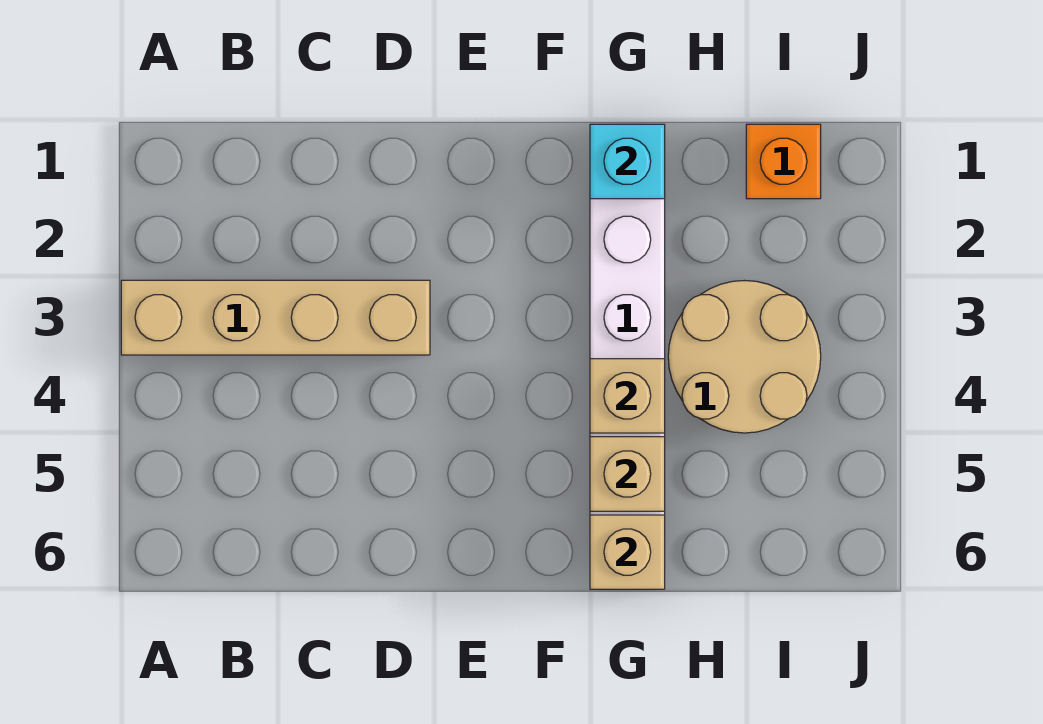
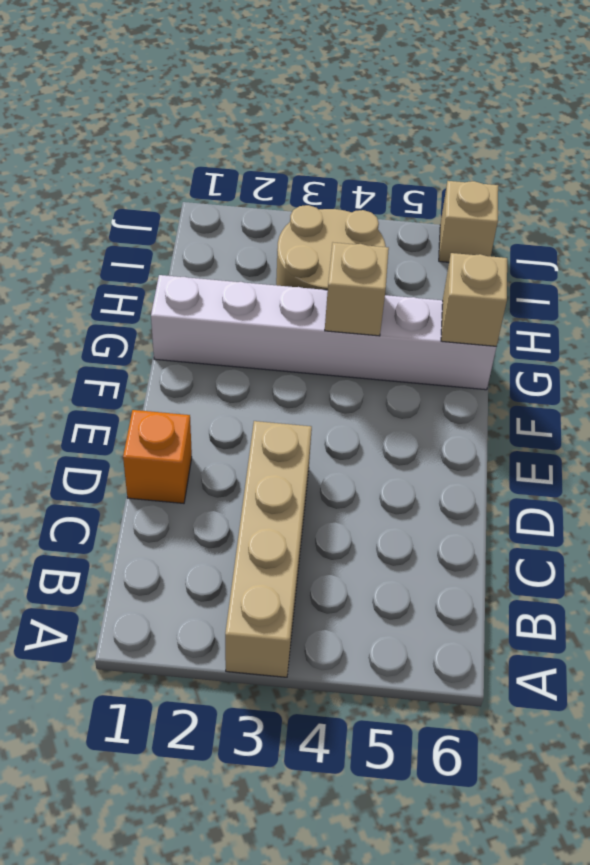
cyan 1x1 brick [590,124,665,199] -> none
tan 1x1 brick [590,437,665,511] -> tan 1x1 brick moved to [439,181,498,262]
orange 1x1 brick [746,124,821,199] -> orange 1x1 brick moved to [123,410,192,503]

